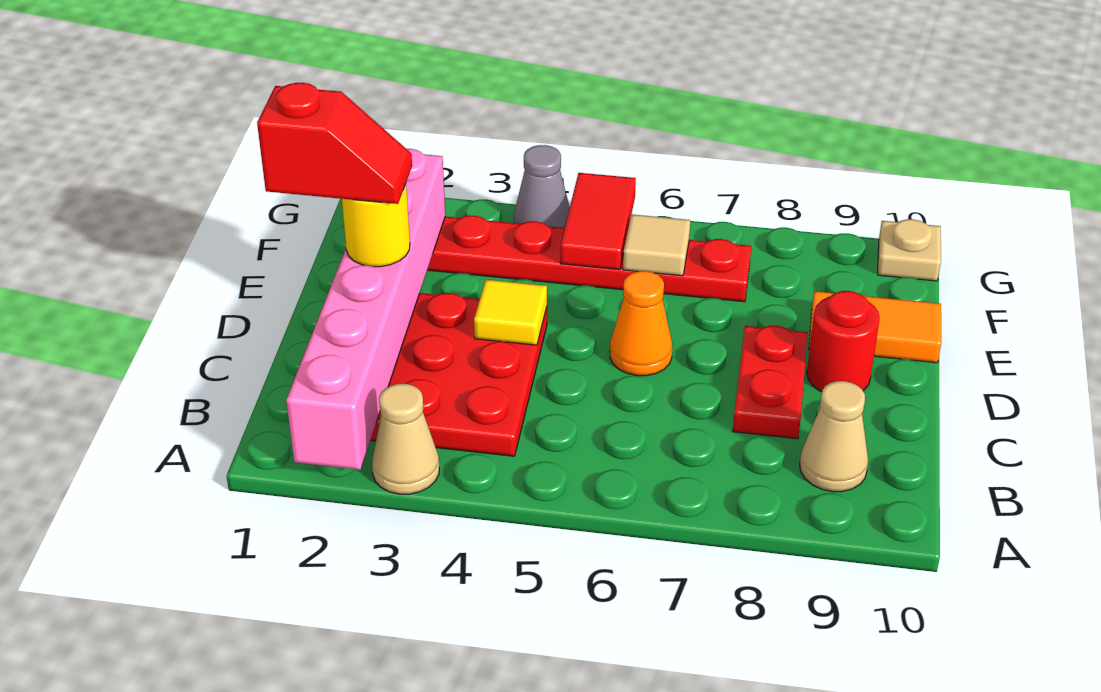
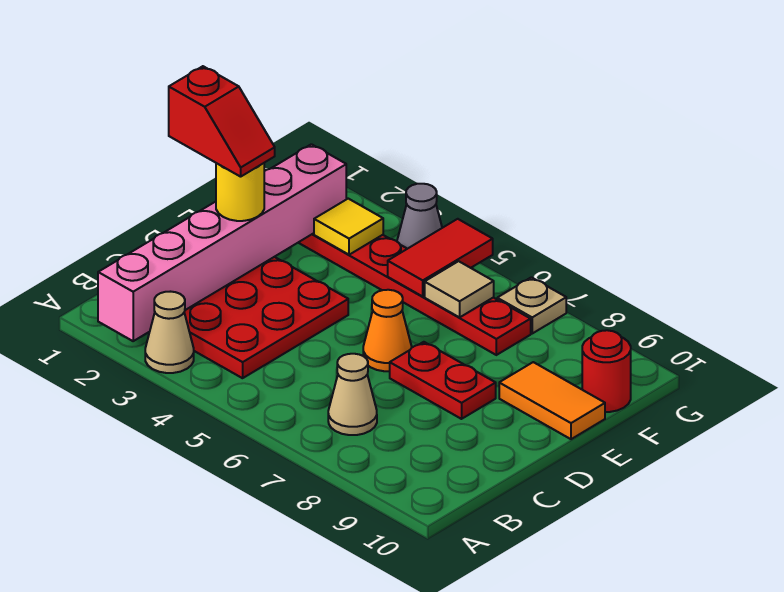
tan 1x1 cone [800,381,868,492] -> tan 1x1 cone moved to [328,354,377,435]
red 1x2 plate [733,326,808,439] -> red 1x2 plate turned to [390,342,496,419]
yellow 1x1 tile [474,280,547,345] -> yellow 1x1 tile moved to [314,199,383,255]
red 1x1 round brick [807,291,880,392] -> red 1x1 round brick moved to [582,330,631,412]
tan 1x1 plate [878,219,941,281] -> tan 1x1 plate moved to [497,277,566,333]

